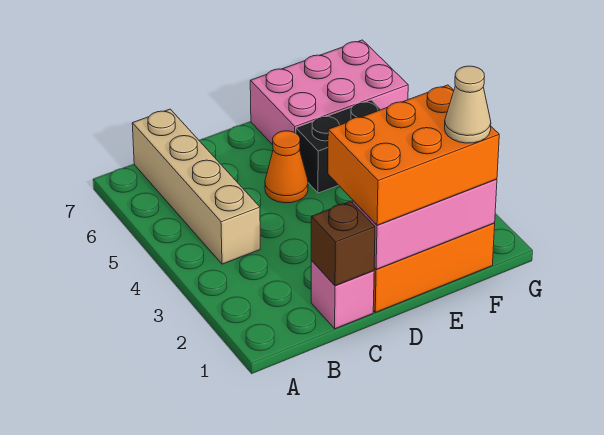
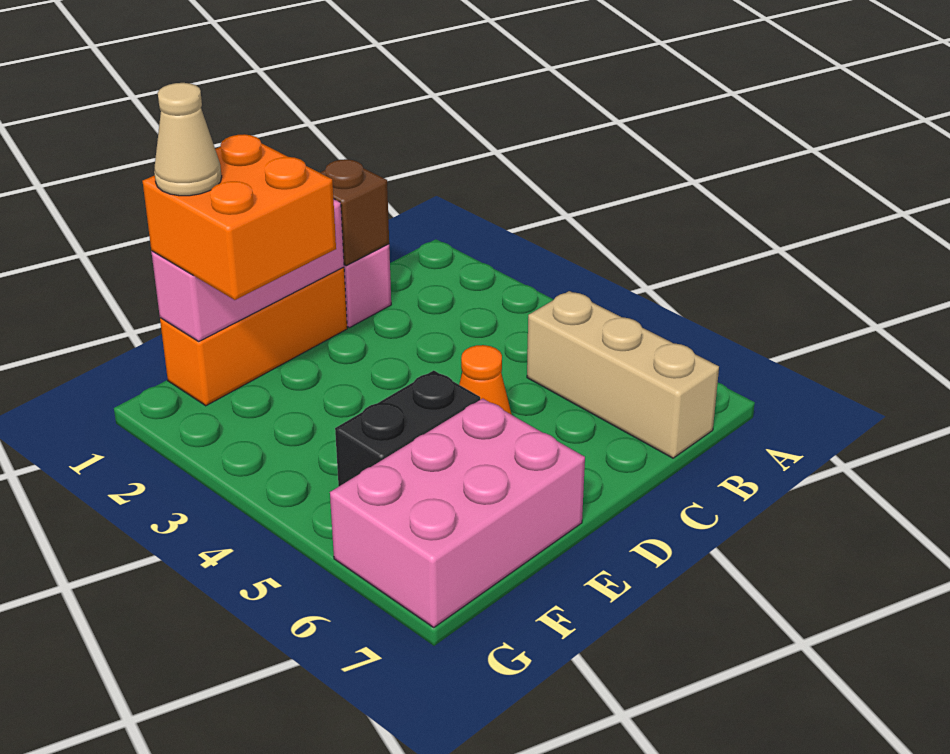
tan 1x4 brick [132,109,260,264] -> tan 1x3 brick [527,291,719,458]
orange 2x3 brick [328,85,499,225] -> orange 2x2 brick [143,134,336,300]

